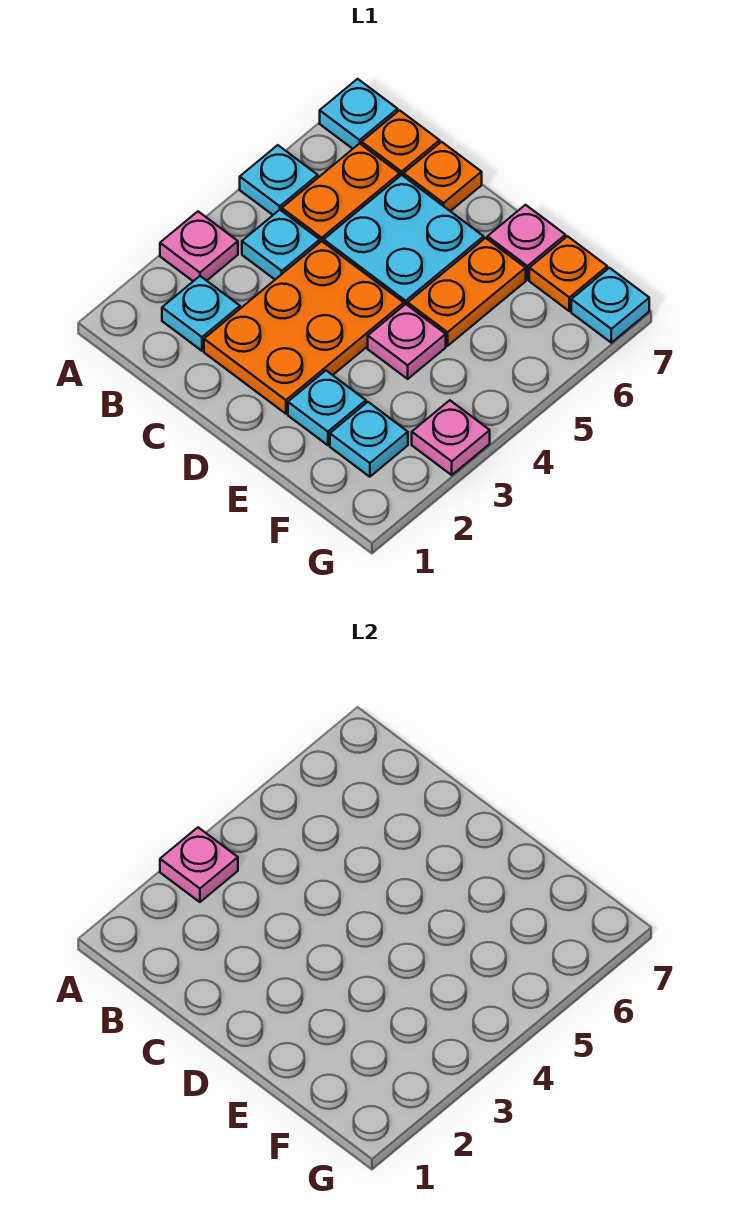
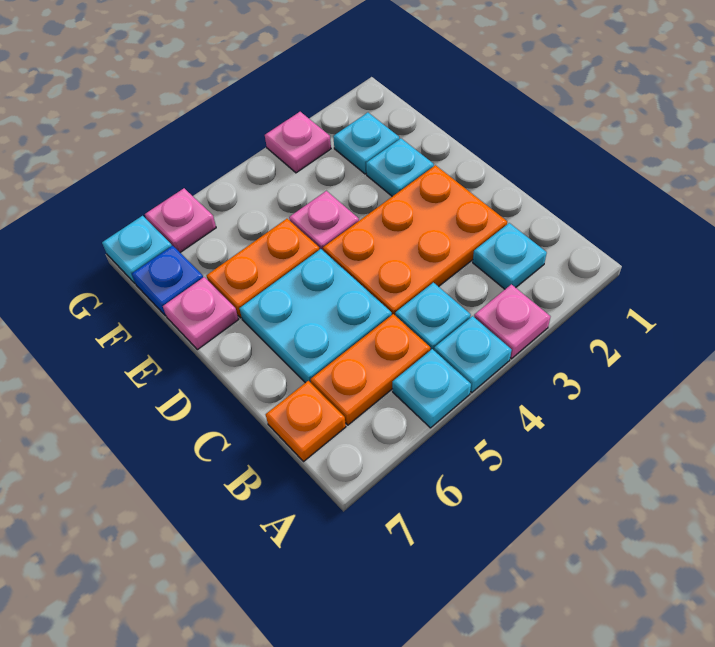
pink 1x1 plate [160,828,238,902] -> pink 1x1 plate moved to [145,188,216,252]
cyan 1x1 plate [320,79,398,149] -> cyan 1x1 plate moved to [434,316,512,393]
orange 1x1 plate [404,142,482,211] -> none
orange 1x1 plate [529,236,607,311] -> blue 1x1 plate [132,246,203,316]

